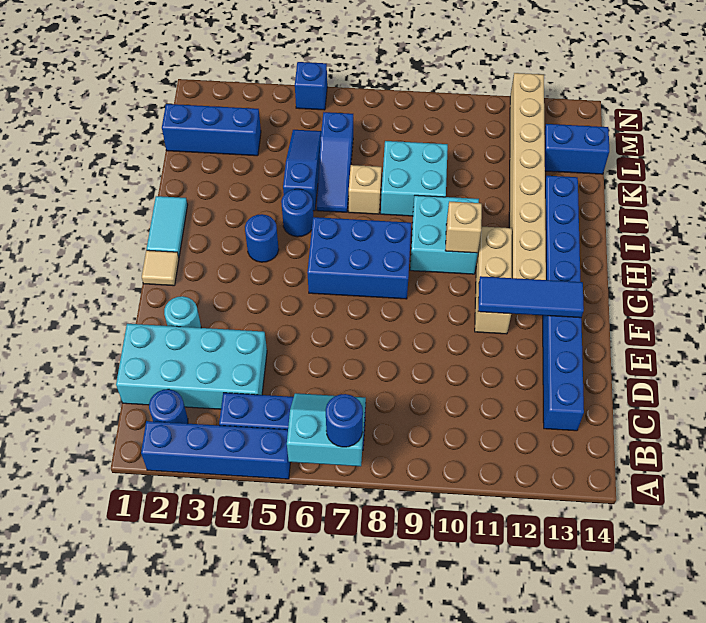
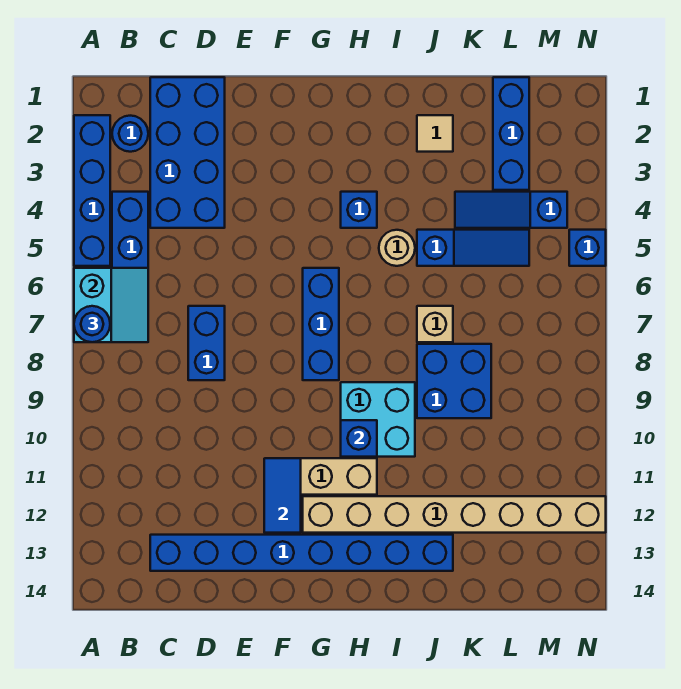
cyan 2x4 brick [116,324,267,409] -> blue 2x4 brick [150,77,225,228]
cyan 1x1 round brick [164,296,201,328] -> none
blue 1x3 tile [478,276,584,318] -> blue 1x2 tile [264,458,301,533]
tan 1x1 tile [142,250,179,286] -> tan 1x1 tile moved to [417,115,453,152]
blue 2x3 brick [307,217,411,299] -> blue 1x3 brick [303,268,339,380]
cyan 1x2 tile [147,196,187,257] -> none
blue 1x1 round brick [245,214,279,262] -> blue 1x1 brick [341,192,377,228]
tan 1x1 brick [445,202,482,253] -> blue 1x1 brick [341,420,377,457]
blue 1x1 round brick [281,189,313,237] -> tan 1x1 round brick [379,230,415,266]
blue 1x3 slope [317,112,353,212] -> blue 1x3 slope moved to [455,192,567,228]
cyan 2x2 brick [381,141,448,216] -> blue 2x2 brick [417,344,491,418]
blue 1x2 brick [544,124,609,174] -> blue 1x2 brick moved to [188,306,225,380]

